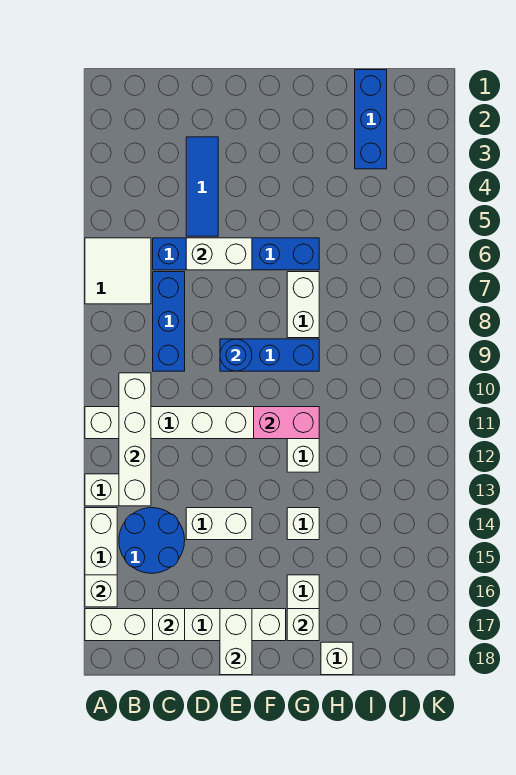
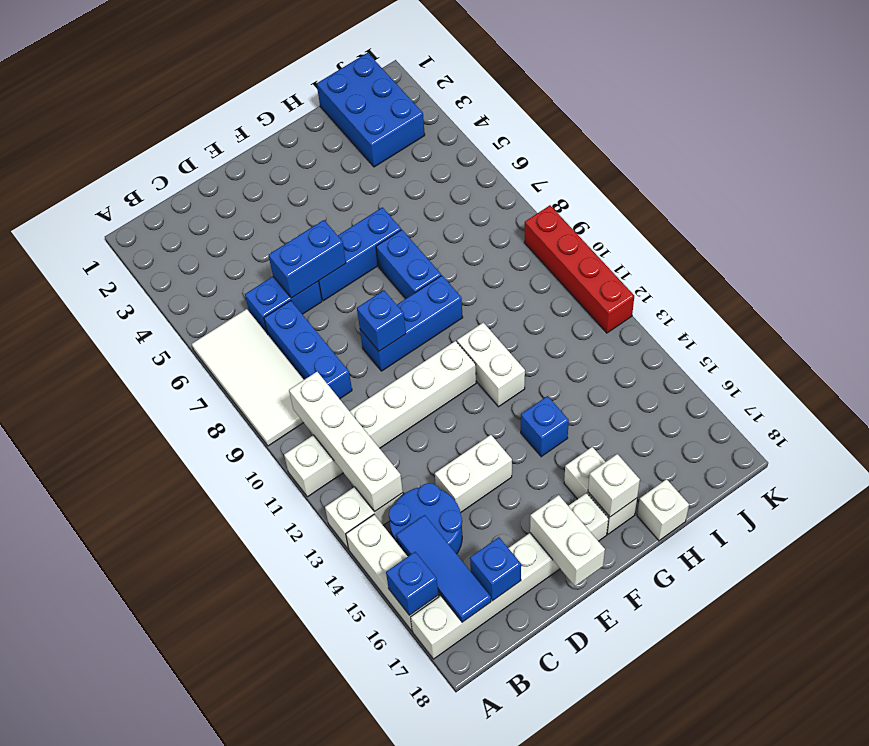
white 2x2 tile [85,238,151,304] -> white 2x4 tile [192,309,304,446]
white 1x1 brick [85,575,117,607] -> blue 1x1 brick [386,552,438,615]
white 1x1 brick [153,609,185,641] -> blue 1x1 brick [470,537,521,601]
blue 1x3 tile [186,137,218,236] -> blue 1x3 tile moved to [396,515,491,622]
white 1x2 brick [186,238,252,270] -> blue 1x2 brick [269,220,346,298]
blue 1x1 round brick [220,339,252,371] -> blue 1x1 brick [357,290,406,351]
pink 1x2 brick [254,407,319,439] -> none
white 1x2 brick [287,272,319,338] -> blue 1x2 brick [376,230,441,299]
white 1x1 brick [287,508,319,540] -> blue 1x1 brick [521,396,569,457]
blue 1x3 brick [355,70,387,169] -> blue 2x3 brick [317,53,425,167]
none -> red 1x4 brick [524,205,634,333]

